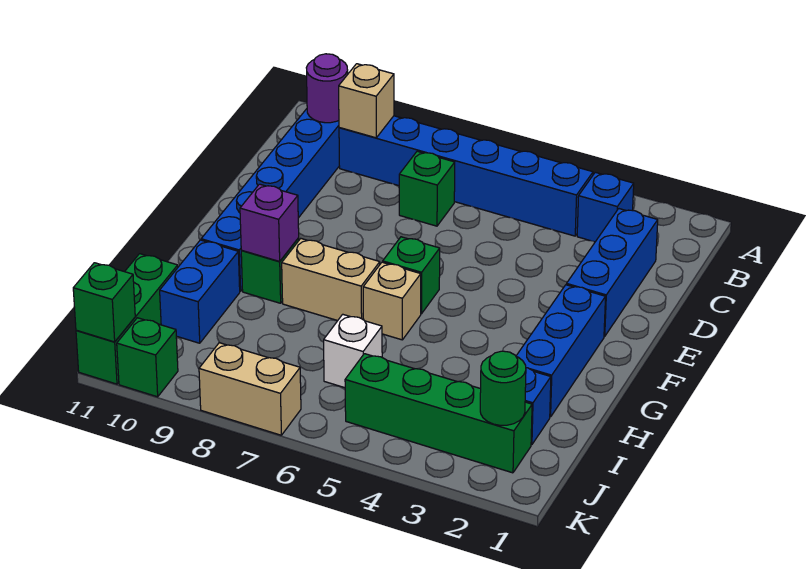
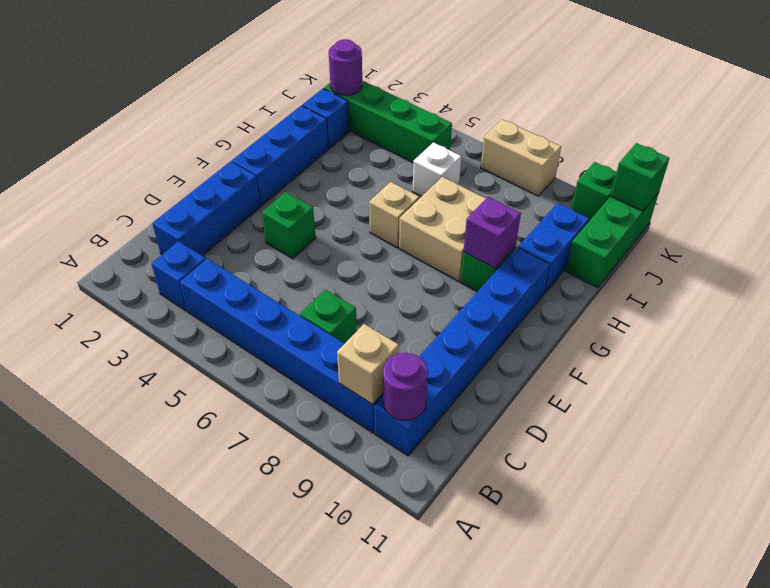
green 1x1 brick [383,237,440,314] -> green 1x1 brick moved to [262,192,316,259]
tan 1x2 brick [282,239,380,321] -> tan 2x2 brick [399,177,486,282]
green 1x1 round brick [480,351,526,425] -> purple 1x1 round brick [329,39,362,95]

